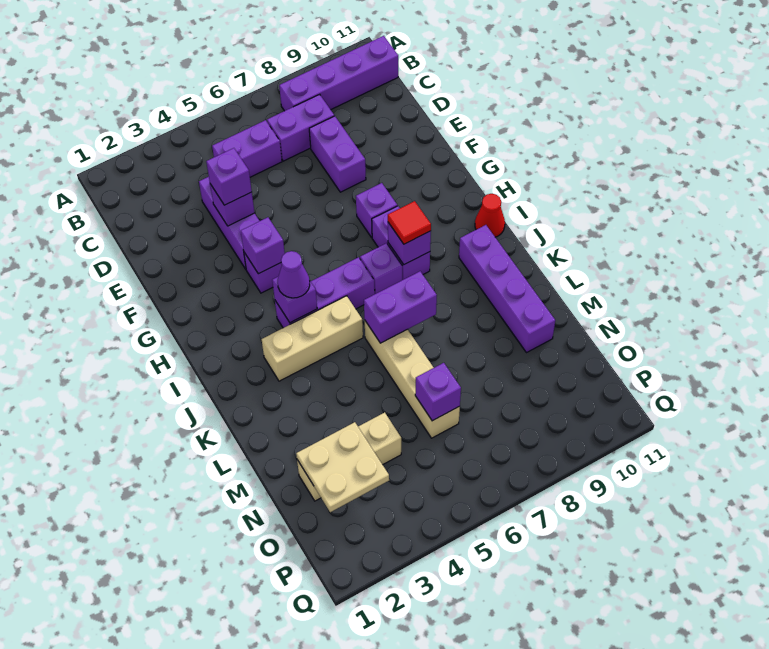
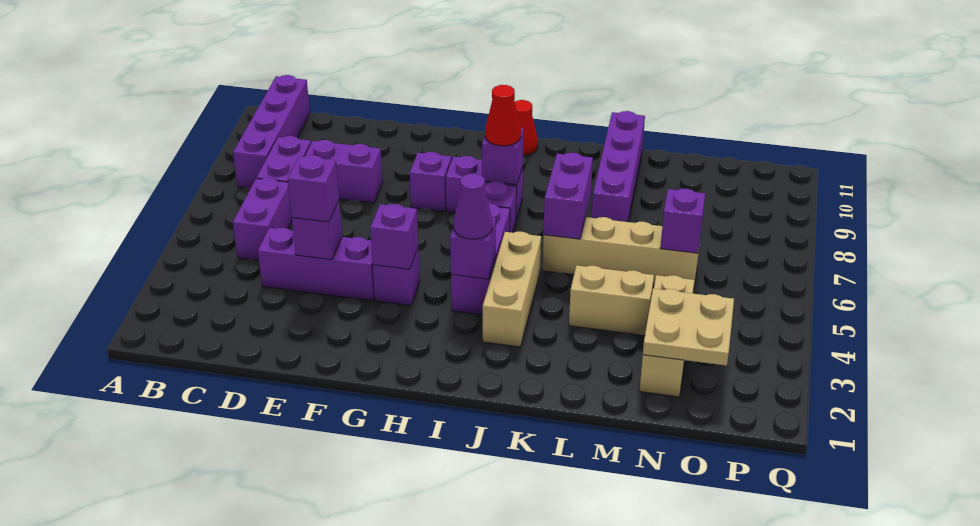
red 1x1 tile [388,201,431,244] -> red 1x1 cone [485,85,521,146]
purple 1x4 brick [459,225,555,352] -> purple 1x4 brick turned to [592,111,645,222]
none -> tan 1x2 brick [569,265,654,335]

